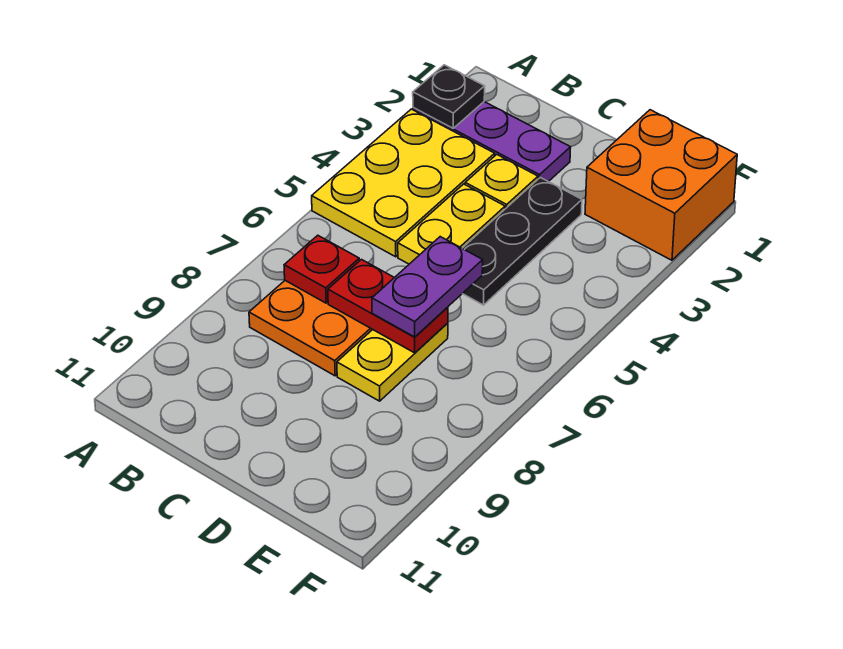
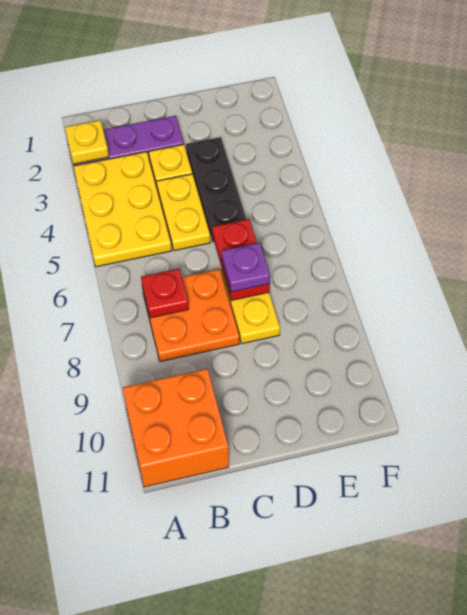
black 1x1 plate [413,65,485,128] -> yellow 1x1 plate [65,120,109,164]
red 1x2 plate [328,260,448,353] -> red 1x2 plate turned to [212,219,270,301]
purple 1x2 plate [372,237,483,337] -> purple 1x1 plate [222,243,270,292]
orange 2x2 brick [585,110,737,260] -> orange 2x2 brick moved to [123,369,229,487]

